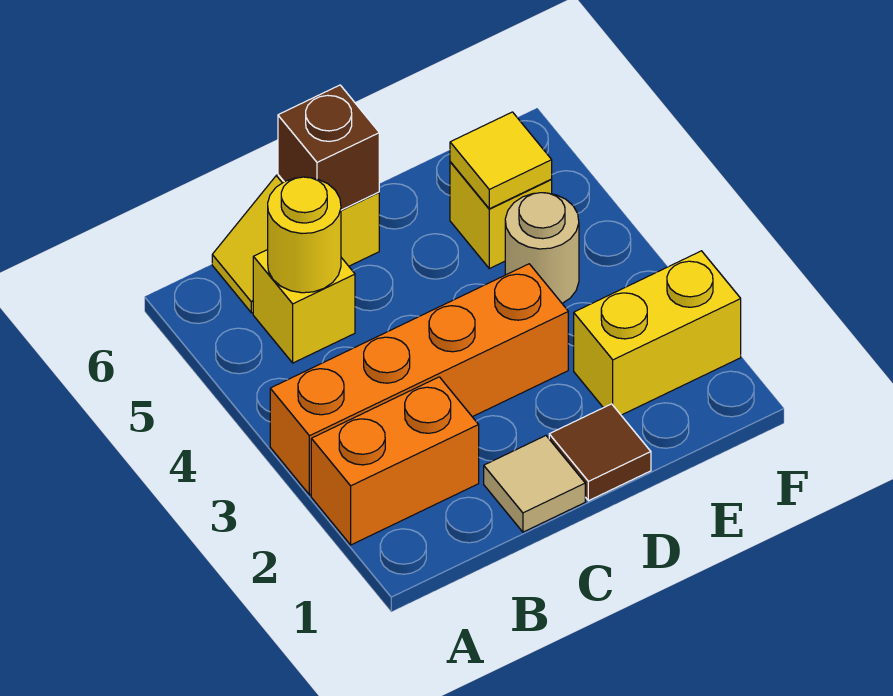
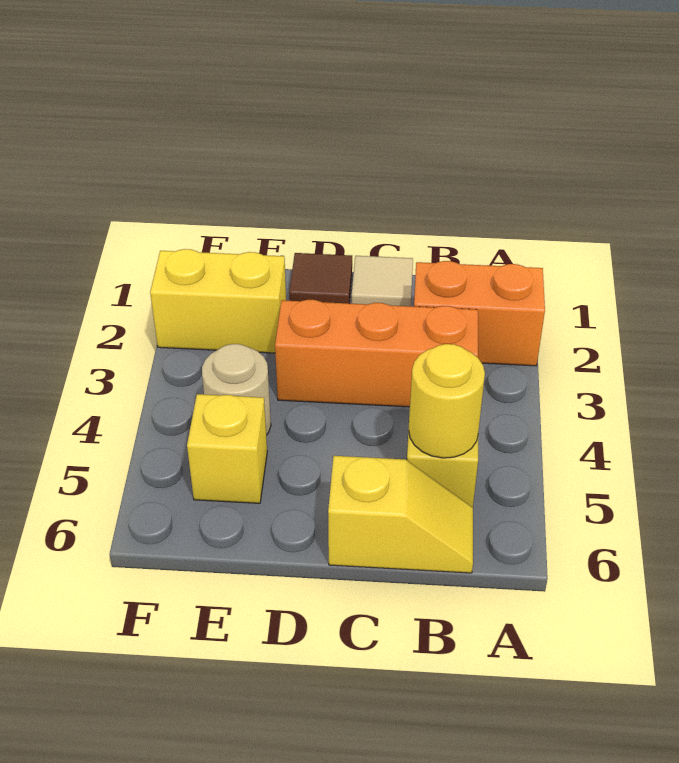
orange 1x4 brick [270,264,568,495] -> orange 1x3 brick [275,300,478,407]
brown 1x1 brick [278,85,379,210] -> none
yellow 1x1 tile [450,112,552,209] -> none

